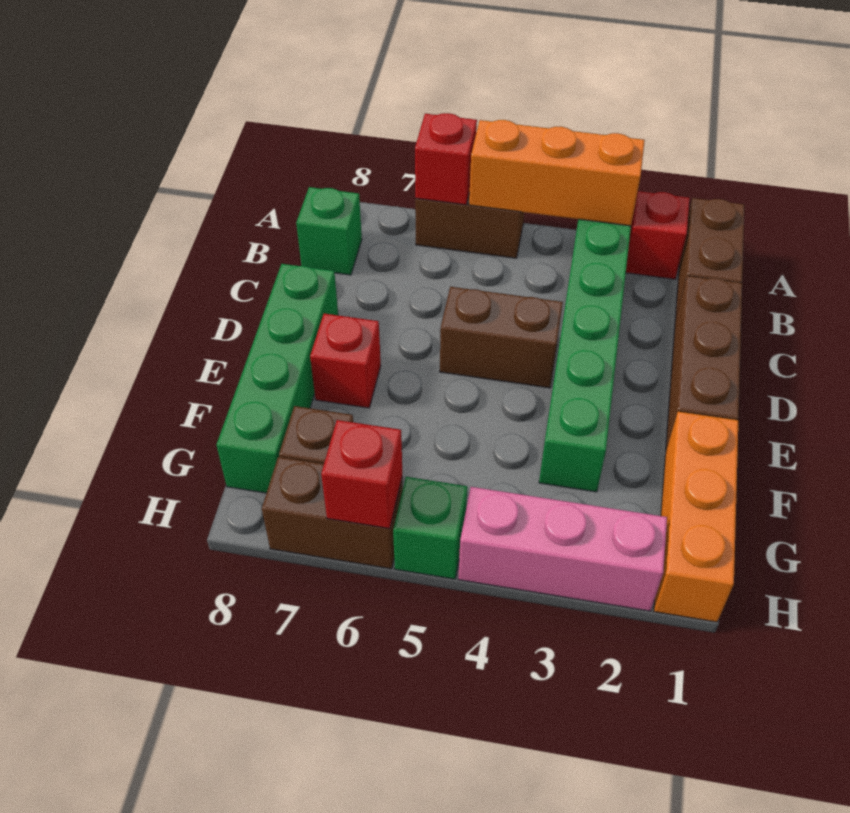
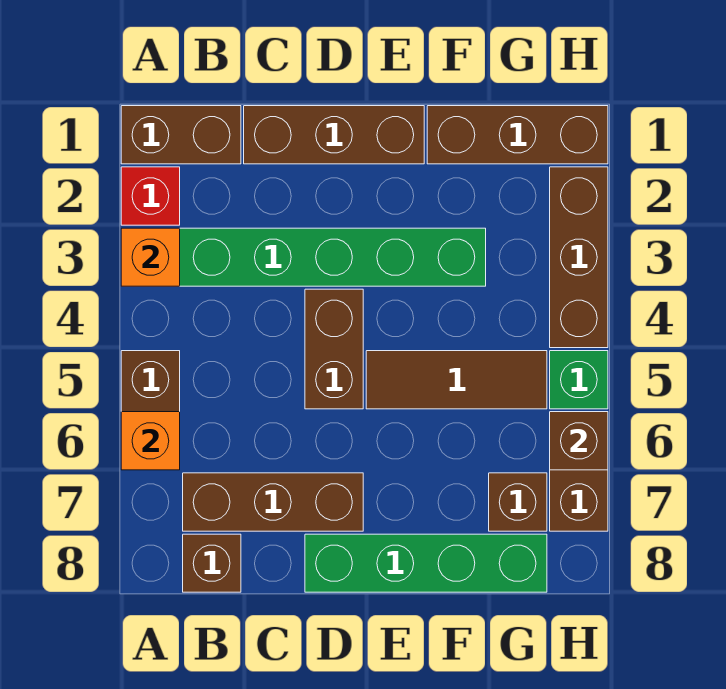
orange 1x3 brick [469,120,645,226] -> orange 1x1 brick [121,228,180,286]
red 1x1 brick [415,113,477,205] -> orange 1x1 brick [121,412,180,470]
none -> brown 1x3 brick [183,473,363,531]
green 1x1 brick [296,187,362,275] -> brown 1x1 brick [183,534,241,592]
none -> brown 1x3 tile [366,351,547,409]
red 1x1 brick [310,314,381,408] -> none
orange 1x3 brick [654,412,738,622] -> brown 1x3 brick [427,106,608,164]
pink 1x3 brick [458,487,667,611] -> brown 1x3 brick [550,167,608,348]
red 1x1 brick [321,420,402,529] -> brown 1x1 brick [550,412,608,470]

